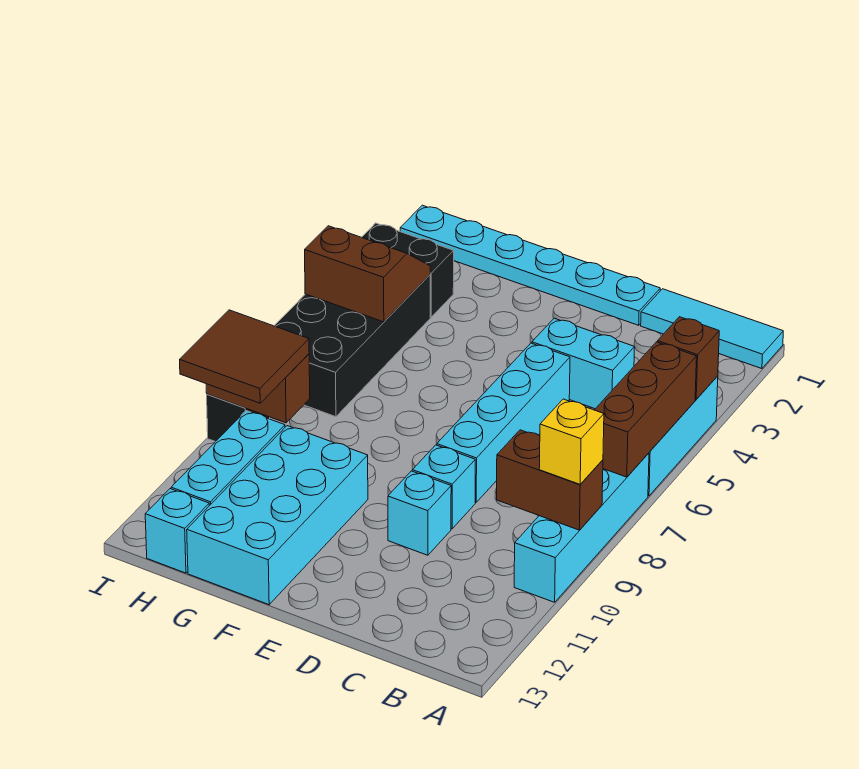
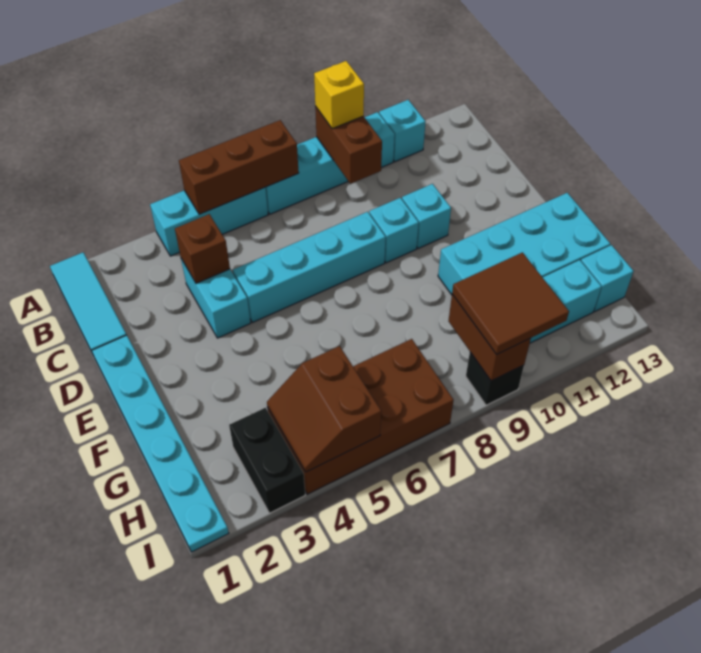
brown 1x1 brick [658,317,719,399] -> brown 1x1 brick moved to [175,214,230,283]
none -> cyan 1x1 brick [379,100,426,162]
black 2x4 brick [274,275,430,417] -> brown 2x4 brick [267,339,454,494]

